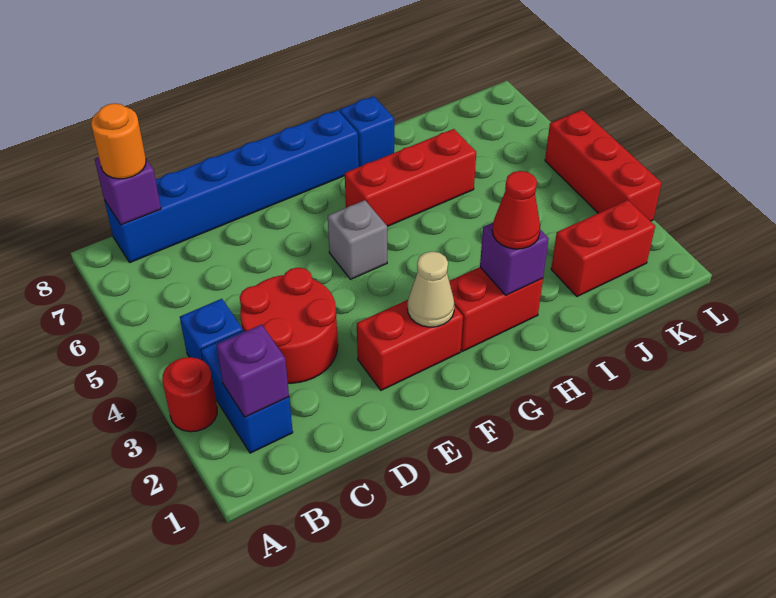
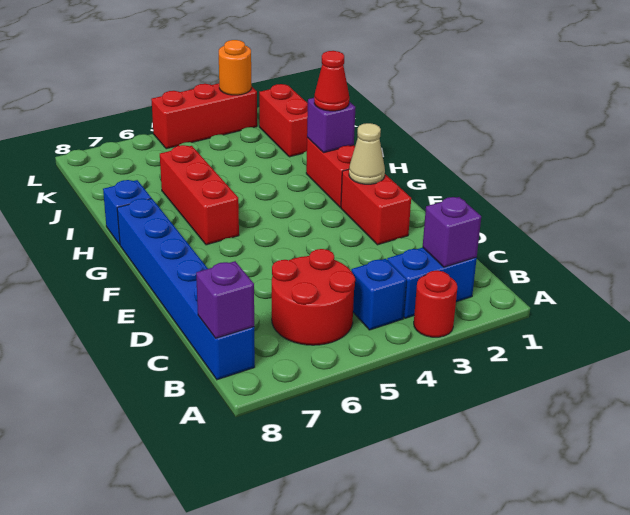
orange 1x1 round brick [91,103,146,179] -> orange 1x1 round brick moved to [219,40,251,95]
red 2x2 round brick [240,268,338,383] -> red 2x2 round brick moved to [272,249,355,345]
grey 1x1 brick [328,200,387,279] -> none

